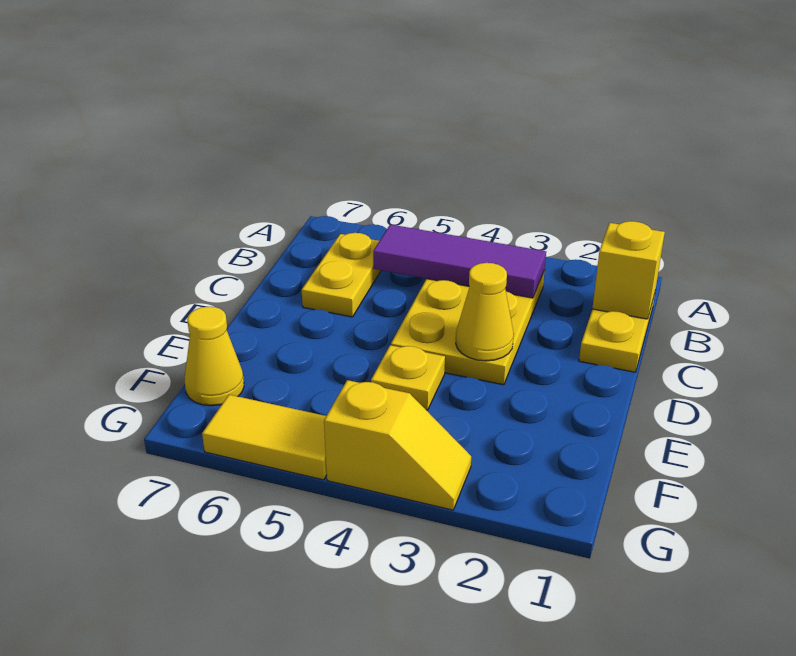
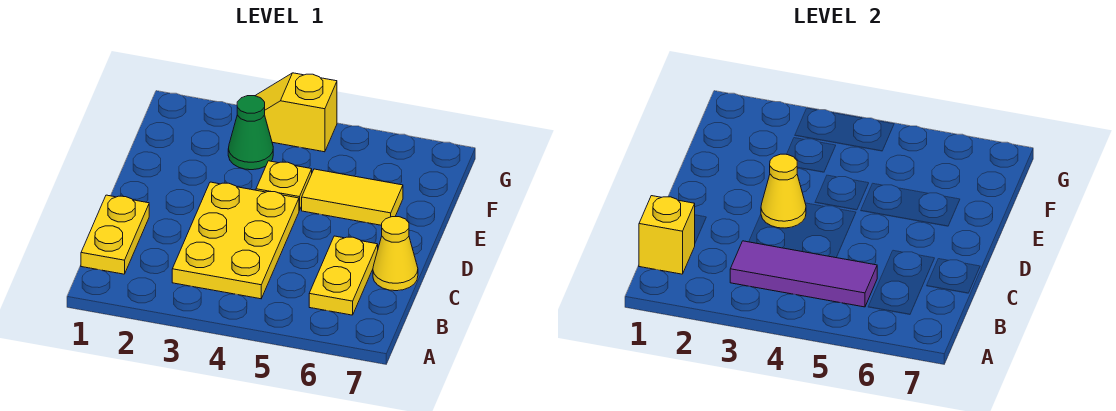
none -> green 1x1 cone [228,96,273,170]
yellow 1x1 cone [185,307,244,406] -> yellow 1x1 cone moved to [373,217,418,291]
yellow 1x2 tile [202,395,327,480] -> yellow 1x2 tile moved to [302,169,403,225]

